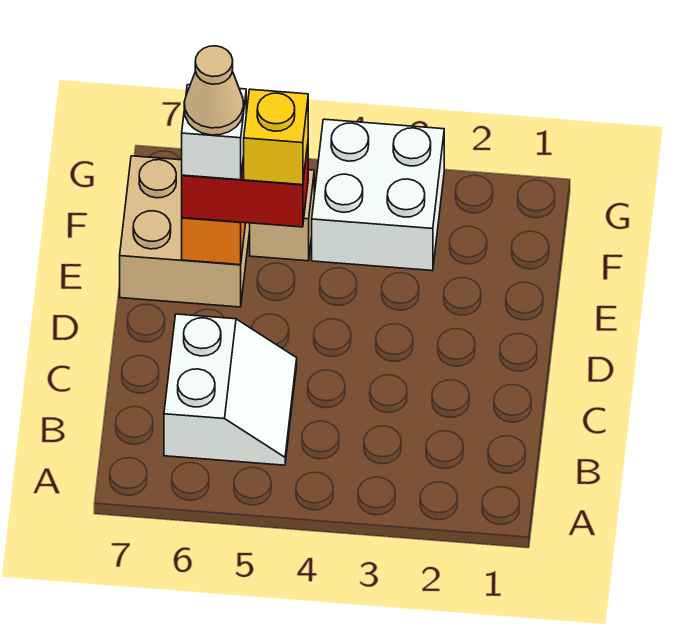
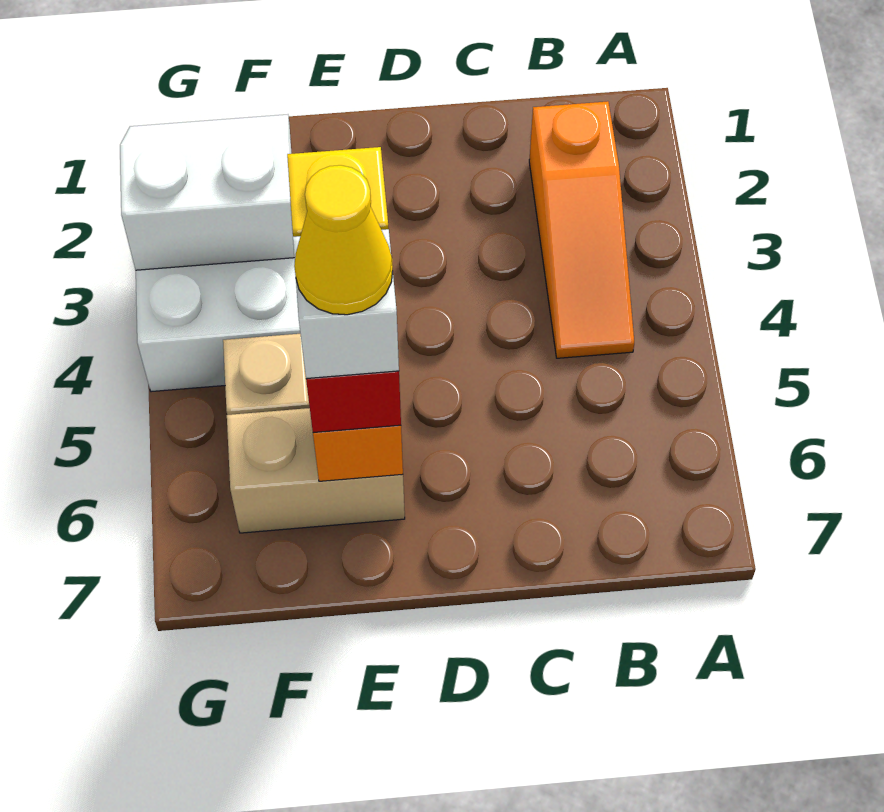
none -> orange 1x3 slope [529,101,634,358]
white 2x2 slope [164,314,297,465] -> white 2x2 slope moved to [120,115,294,270]
tan 2x2 brick [120,156,250,307] -> tan 1x2 brick [227,408,405,533]
tan 1x1 cone [184,46,244,135] -> yellow 1x1 cone [294,165,393,315]

